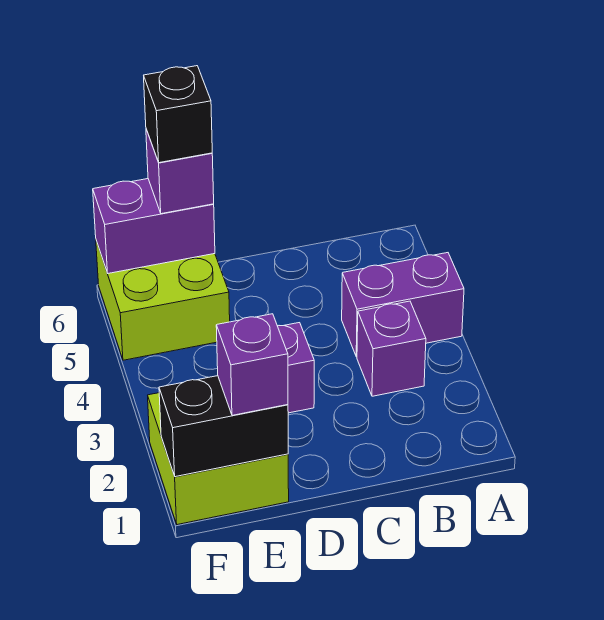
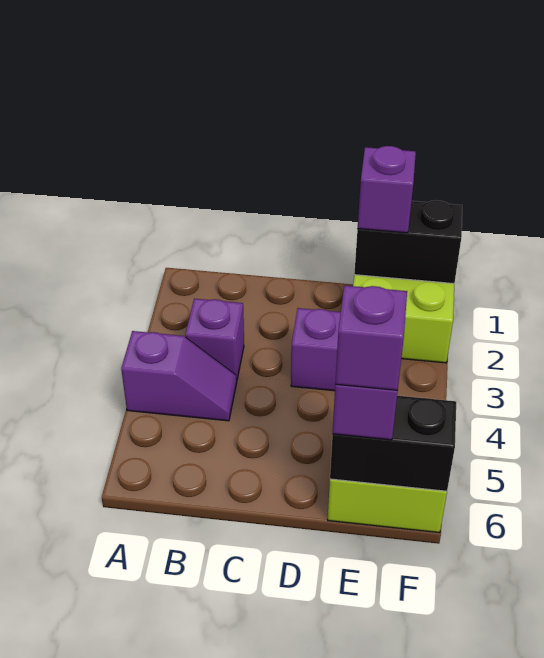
purple 1x2 brick [342,253,464,357] -> purple 1x2 slope [121,331,237,421]
purple 1x2 brick [93,179,215,273] -> black 1x2 brick [330,396,456,491]
black 1x1 brick [144,66,212,163] -> purple 1x1 brick [335,286,407,390]

